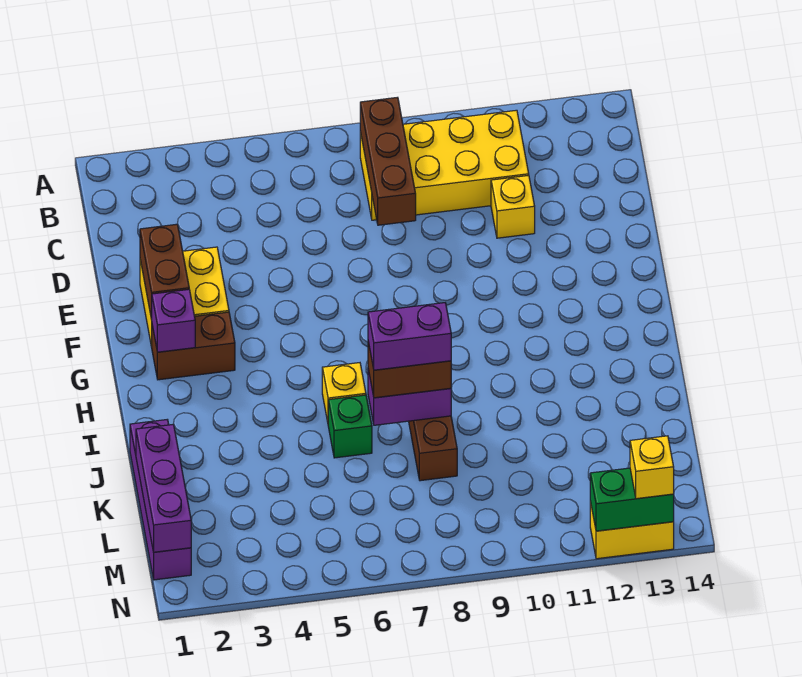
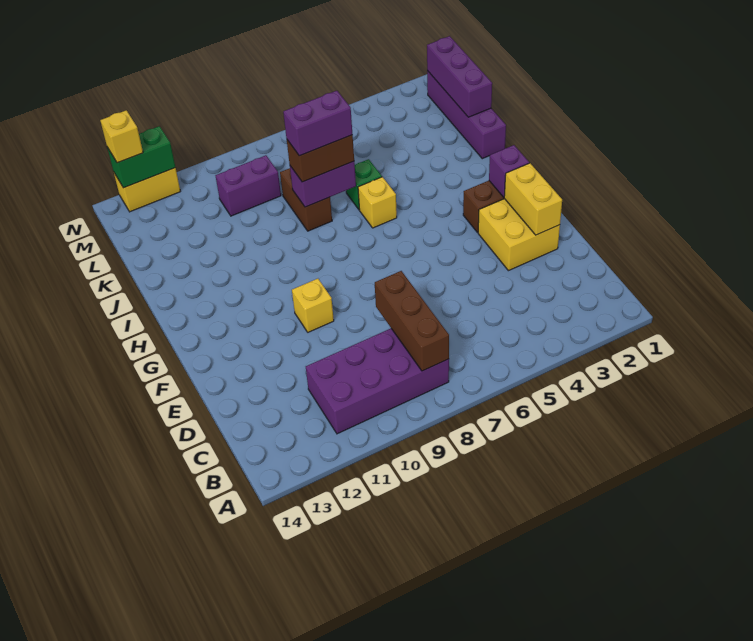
yellow 2x4 brick [360,110,529,220] -> purple 2x4 brick [306,329,449,434]
yellow 1x1 brick [491,175,535,238] -> yellow 1x1 brick moved to [292,279,334,332]
brown 1x2 brick [140,224,189,319] -> yellow 1x2 brick [504,163,562,235]
none -> purple 1x2 brick [215,155,281,216]

